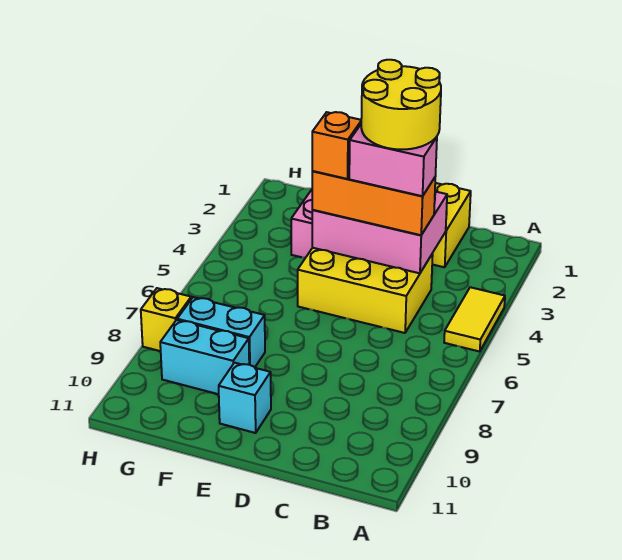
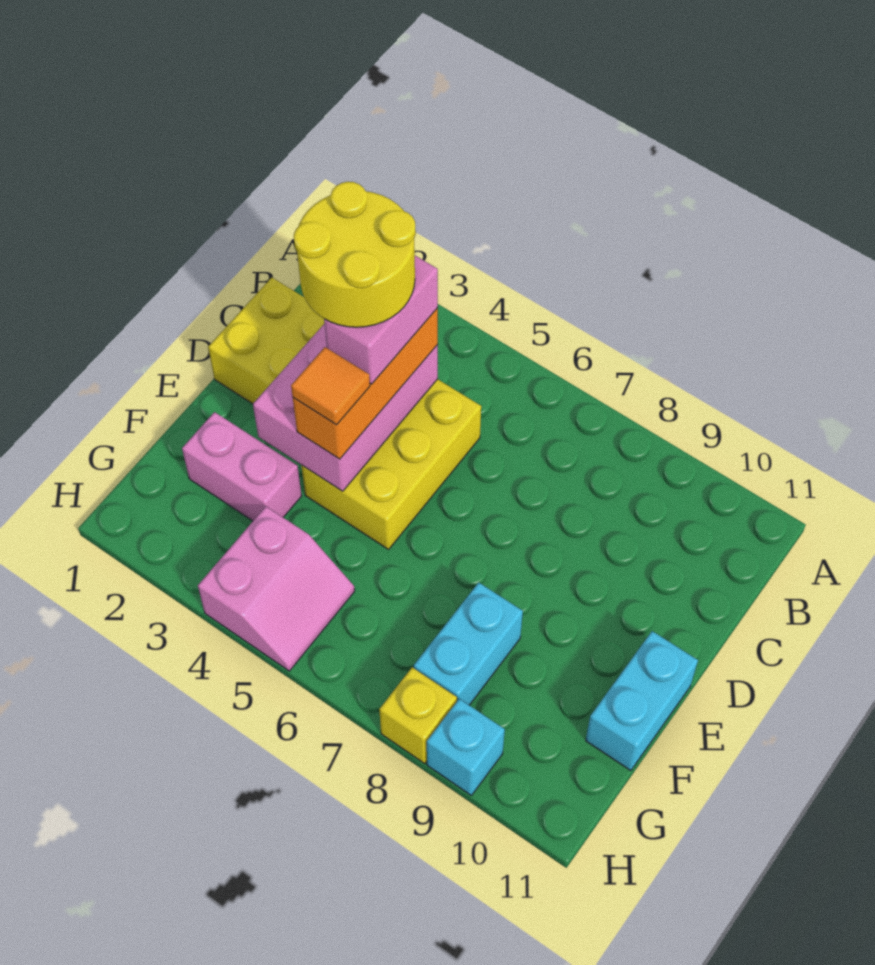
yellow 1x2 tile [444,287,505,352] -> none
orange 1x1 brick [312,112,361,179] -> orange 1x1 tile [291,347,370,425]
cyan 1x1 brick [219,363,271,433] -> cyan 1x1 brick moved to [427,699,505,795]
cyan 1x2 brick [160,320,249,394] -> cyan 1x2 brick moved to [586,631,698,771]
none -> pink 2x2 slope [198,507,355,671]

